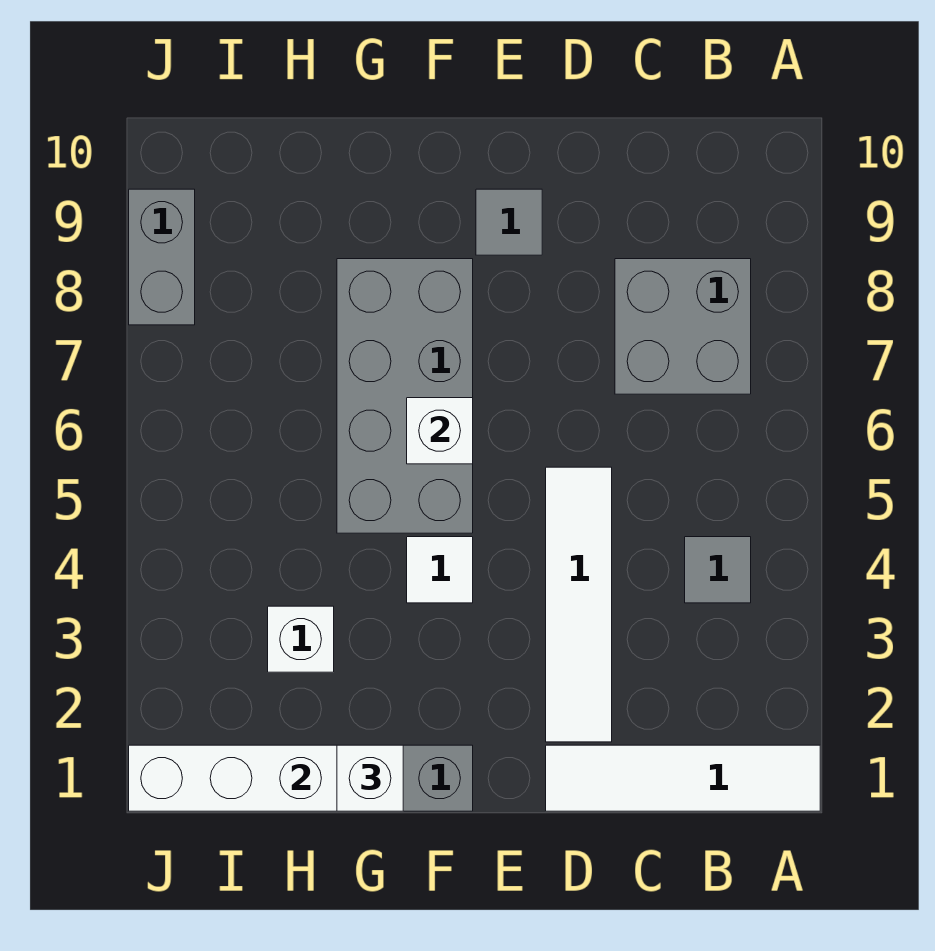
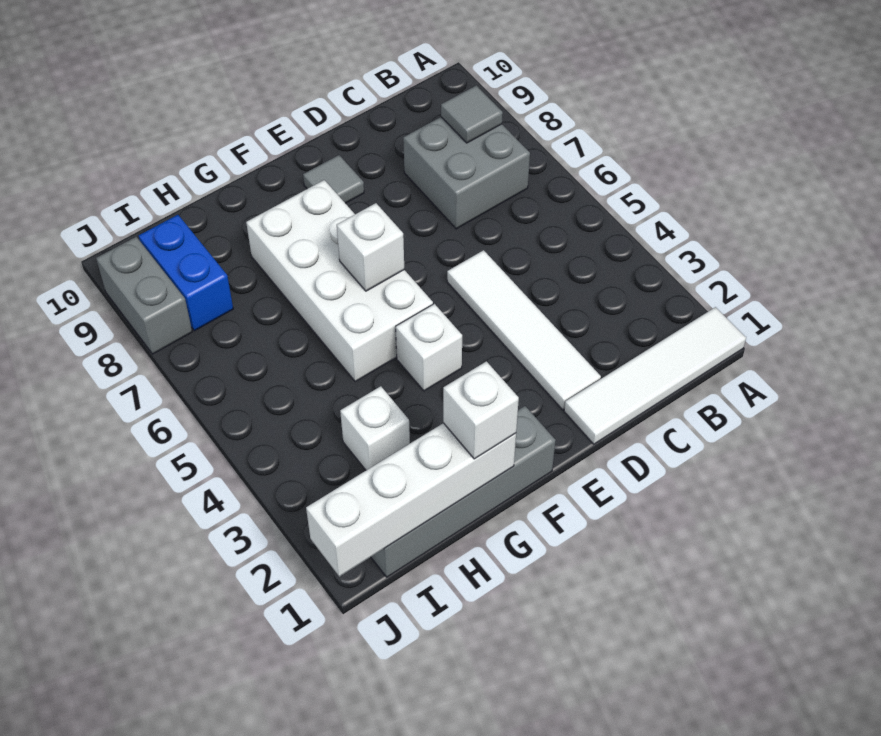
grey 1x1 tile [685,537,751,603] -> grey 1x1 tile moved to [441,85,503,143]
white 1x1 tile [407,537,473,603] -> white 1x1 brick [396,304,462,391]
grey 2x4 brick [337,259,473,533] -> white 2x4 brick [246,180,433,382]
none -> blue 1x2 brick [139,215,233,331]

